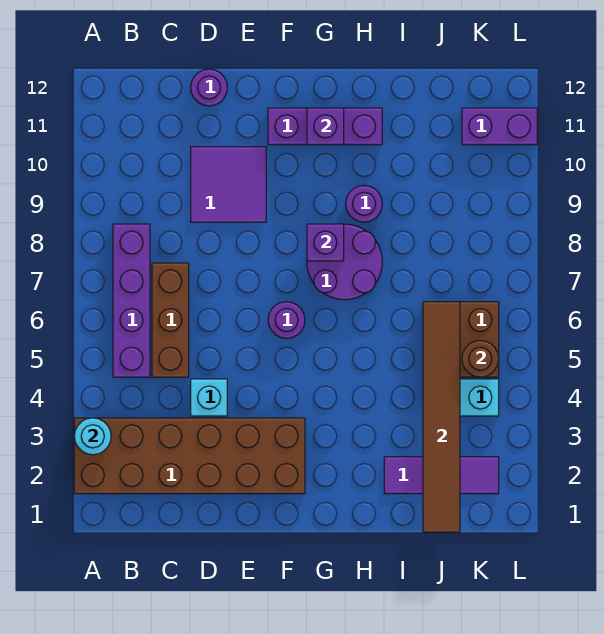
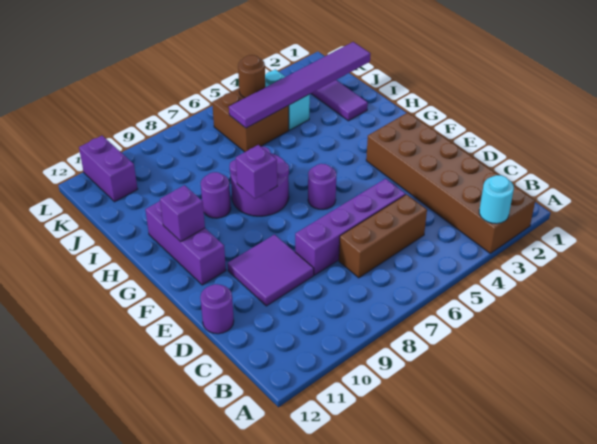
purple 1x4 brick [113,224,150,377] -> purple 1x4 brick moved to [295,179,405,275]
cyan 1x1 brick [191,379,227,416] -> none
brown 1x6 tile [423,302,460,532] -> purple 1x6 tile [229,42,370,128]

